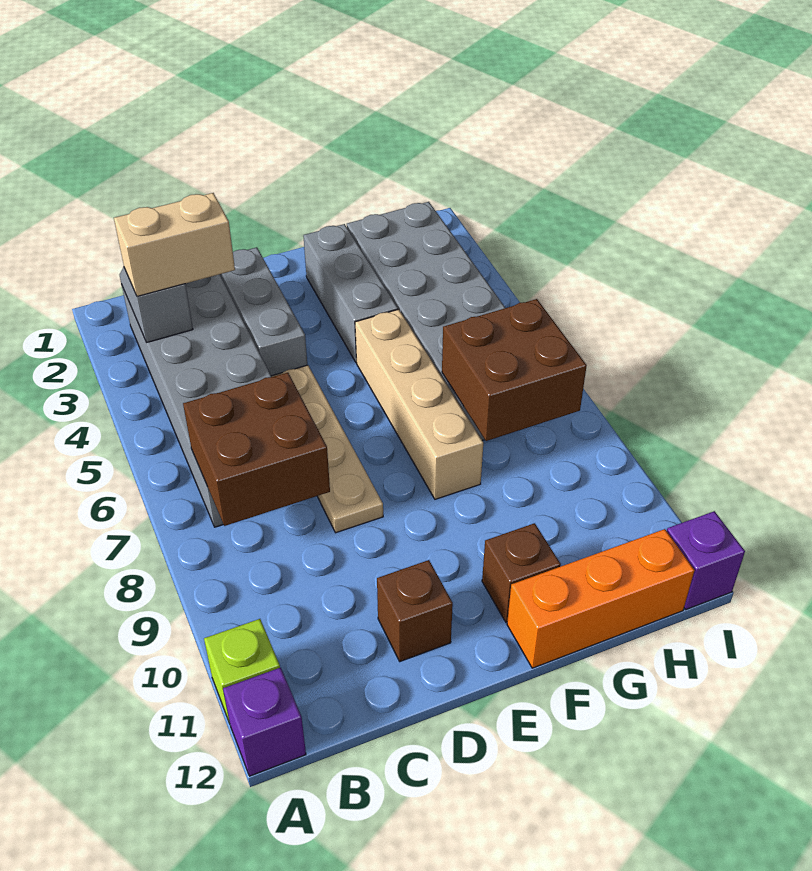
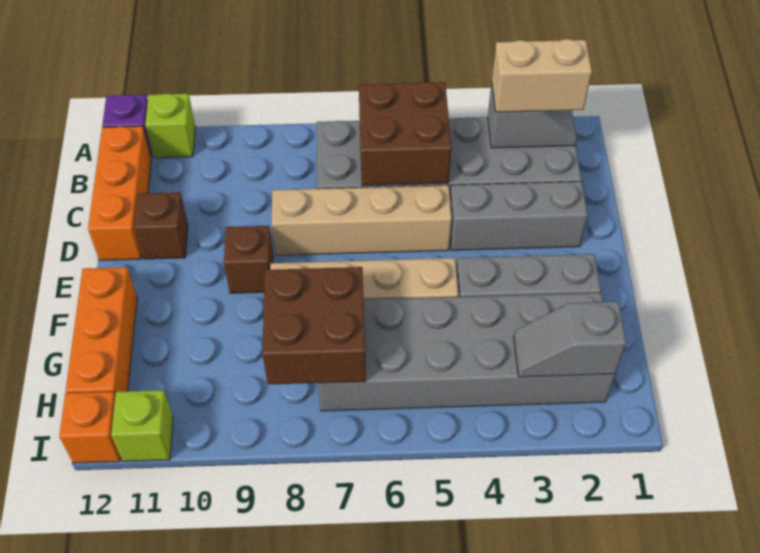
tan 1x2 brick [114,193,235,296] -> tan 1x2 brick turned to [492,39,592,112]
brown 2x2 brick [183,373,330,526] -> brown 2x2 brick moved to [359,82,451,185]
none -> orange 1x3 brick [88,126,152,260]
tan 1x4 plate [271,365,383,533] -> tan 1x4 brick [272,185,452,255]
brown 1x1 brick [482,523,561,622] -> brown 1x1 brick moved to [224,226,274,293]
none -> grey 1x2 slope [514,302,626,377]
none -> lime 1x1 brick [111,390,173,461]
purple 1x1 brick [667,511,745,609] -> orange 1x1 brick [59,392,121,463]

